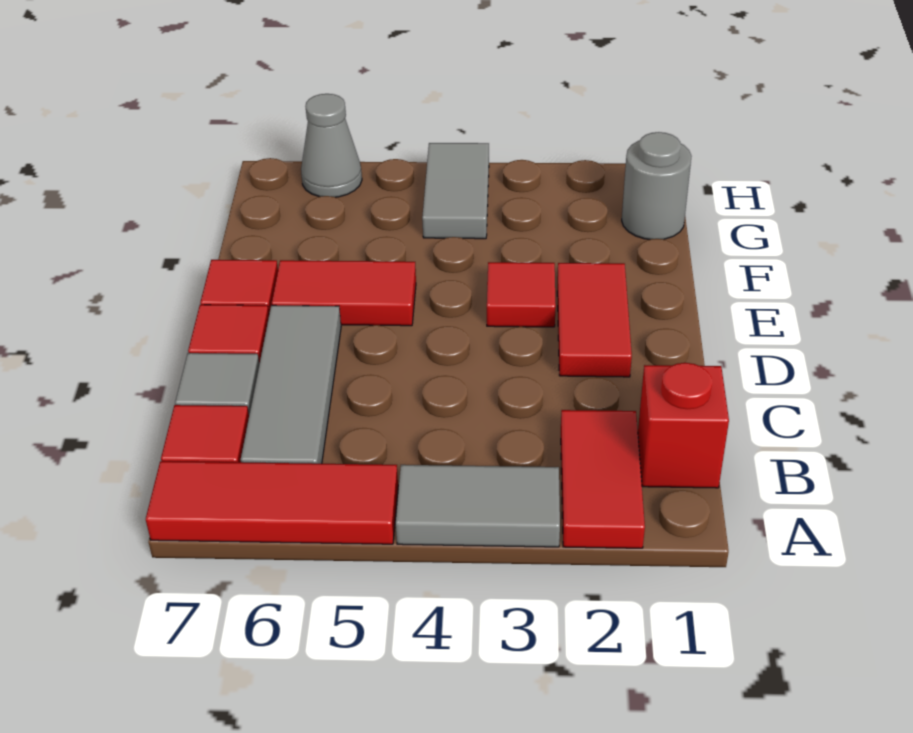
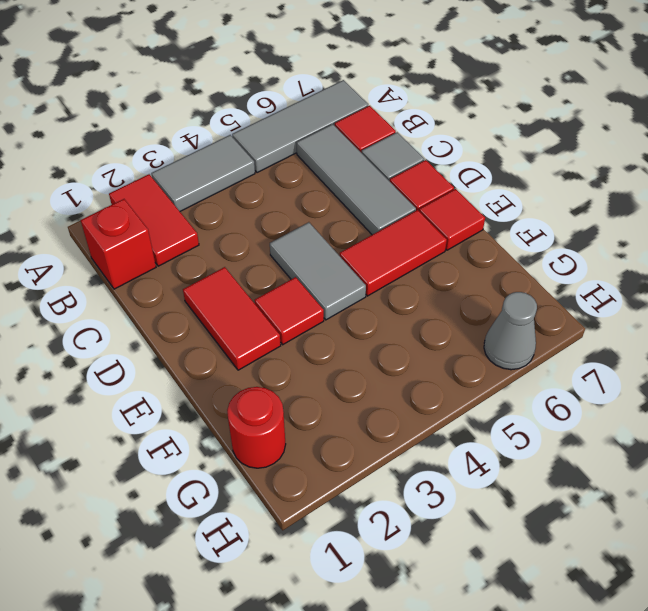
red 1x3 tile [146,461,398,544] -> grey 1x3 tile [232,80,368,173]
grey 1x1 round brick [622,132,692,239] -> red 1x1 round brick [227,387,286,468]
grey 1x2 tile [422,143,489,239] -> grey 1x2 tile moved to [270,222,366,320]

